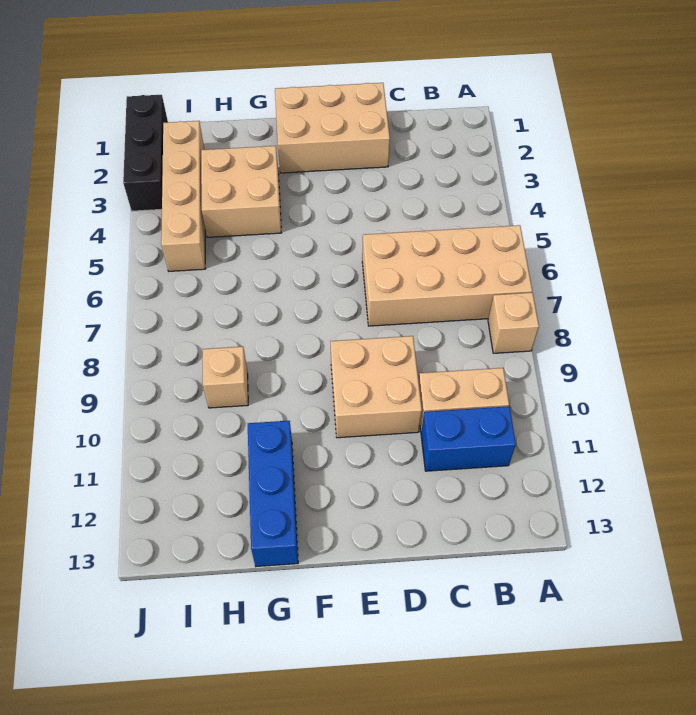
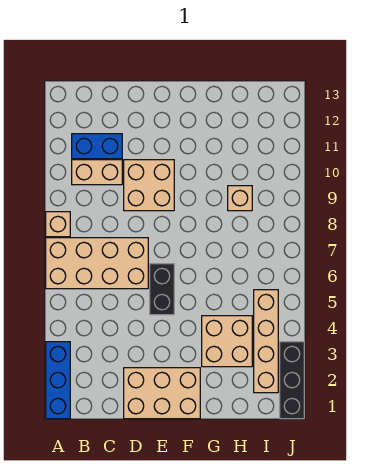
none -> black 1x2 brick [150,264,174,315]
blue 1x3 brick [248,421,298,566] -> blue 1x3 brick moved to [46,342,70,419]

